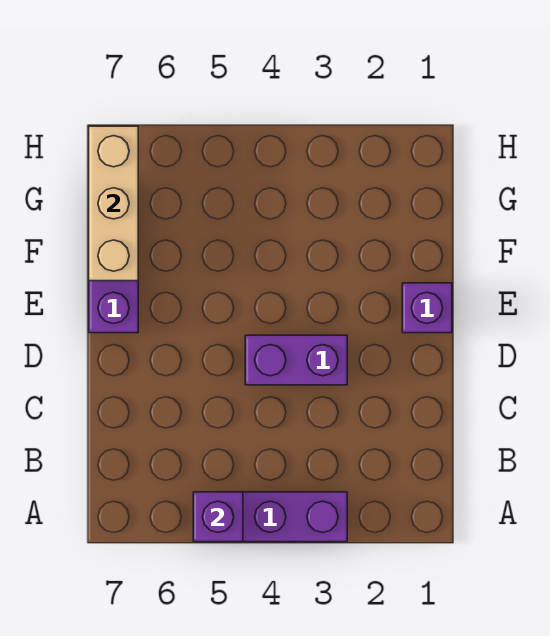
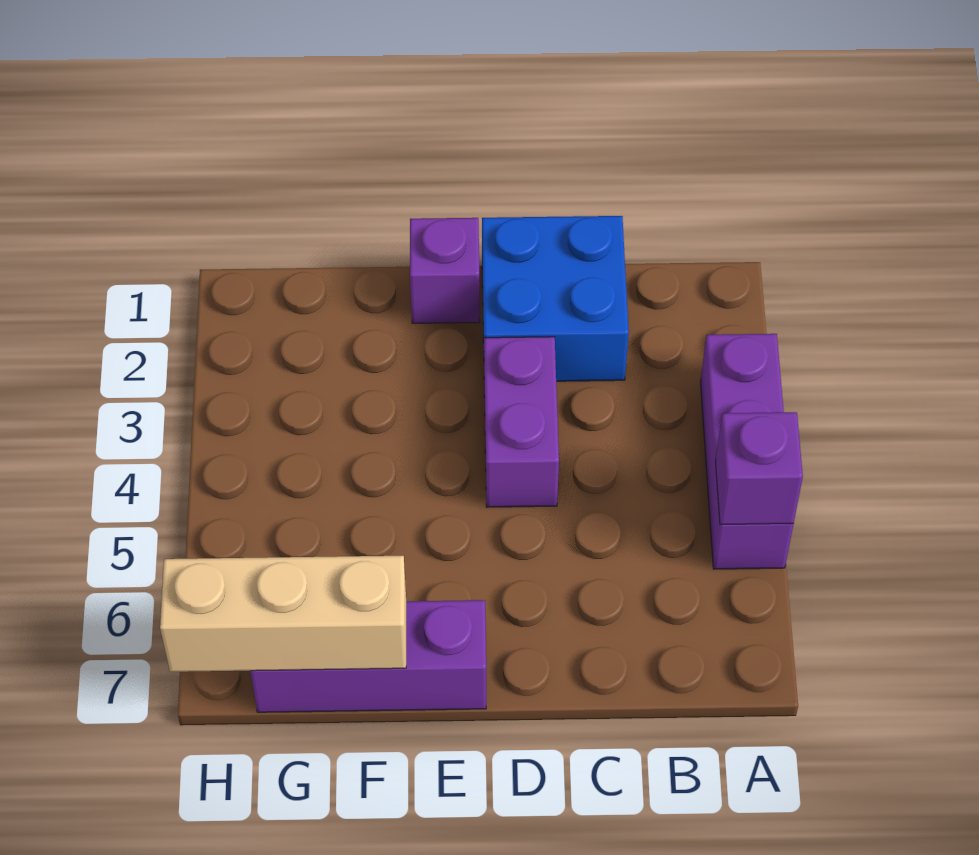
none -> blue 2x2 brick [482,216,629,381]

